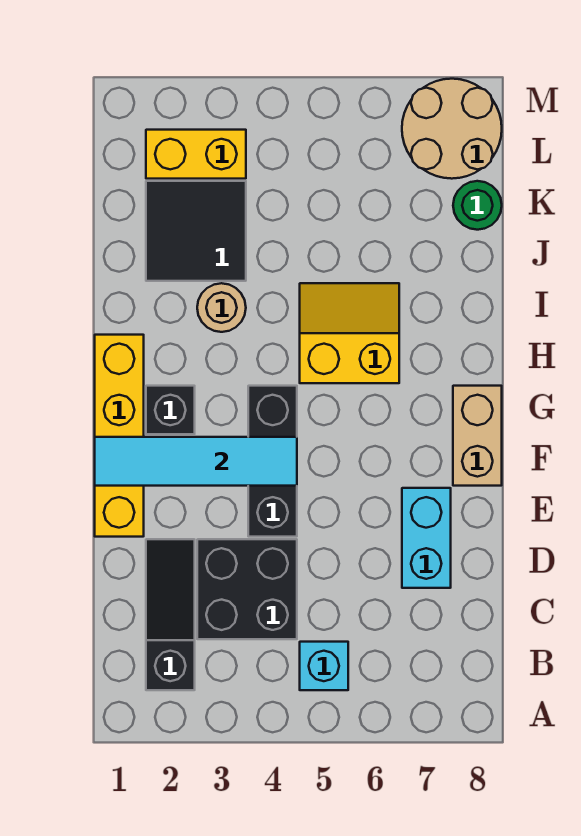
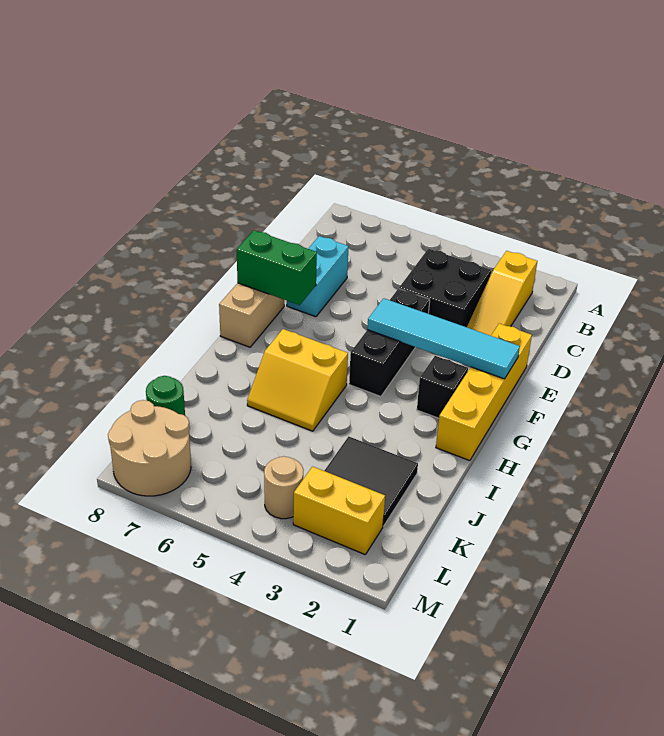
black 1x3 slope [146,539,195,690] -> yellow 1x3 slope [467,251,537,336]
cyan 1x1 brick [300,642,348,690] -> none
none -> green 1x2 brick [237,230,317,305]
tan 1x1 round brick [197,283,246,332] -> tan 1x1 round brick moved to [264,456,304,519]

